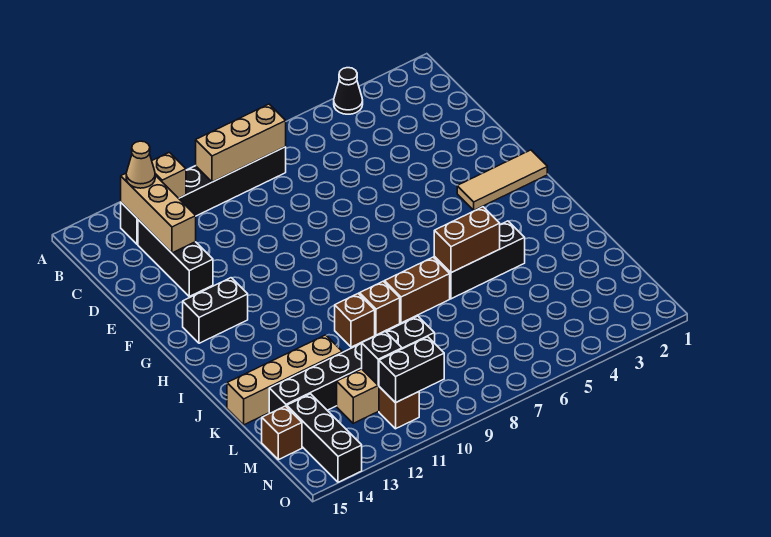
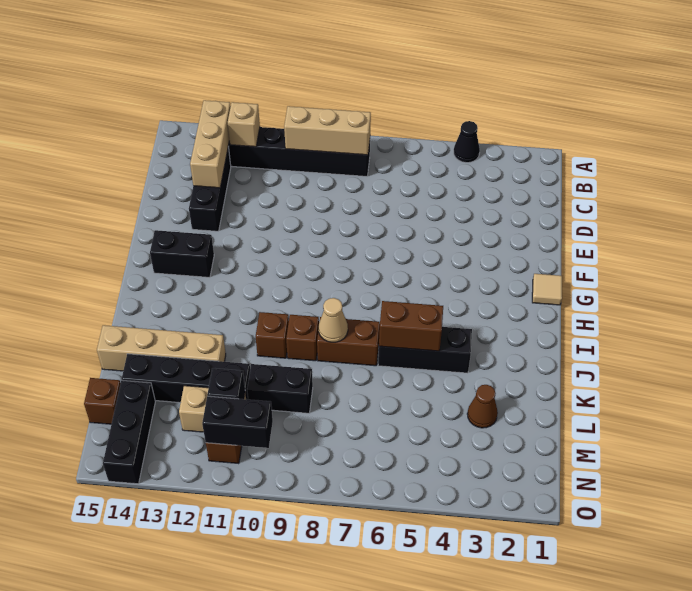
tan 1x1 cone [126,141,155,188] -> tan 1x1 cone moved to [319,298,348,342]
tan 1x3 tile [457,150,547,210] -> tan 1x1 tile [532,274,562,305]
none -> brown 1x1 cone [467,385,498,428]

